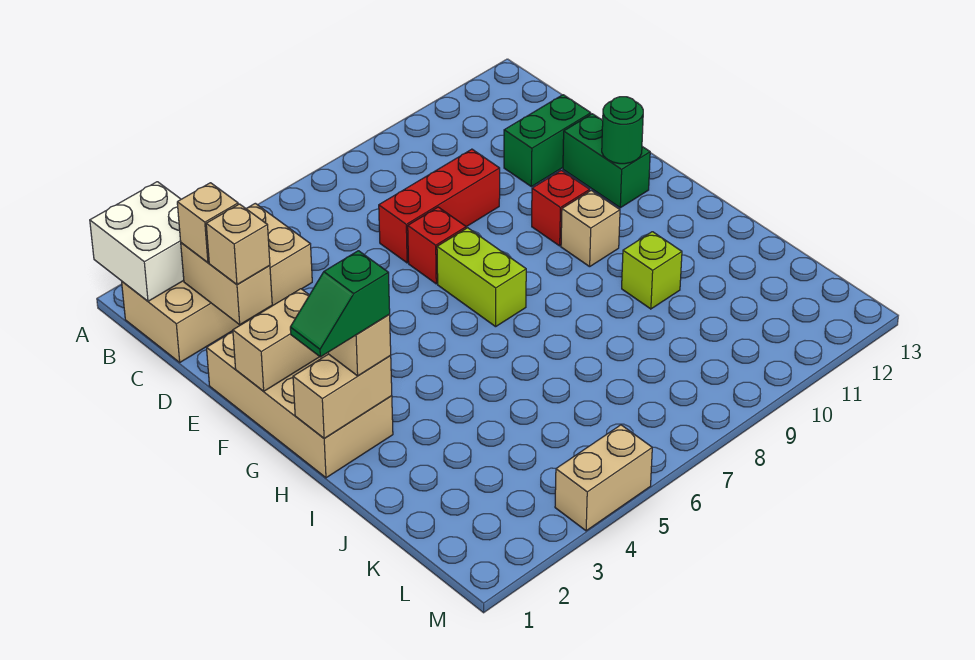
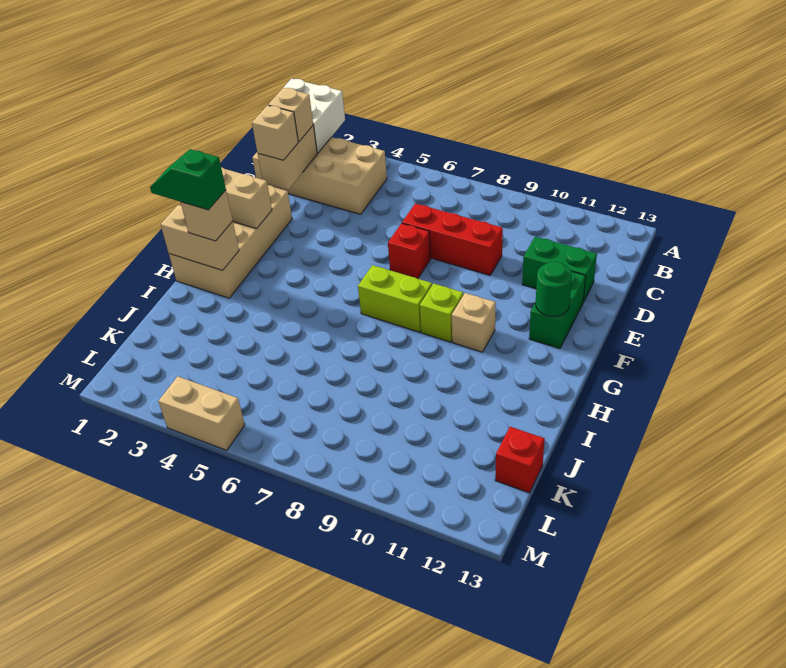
lime 1x2 brick [437,228,526,327] -> lime 1x2 brick turned to [358,265,432,332]
red 1x1 brick [532,170,590,246] -> red 1x1 brick moved to [495,427,545,493]
lime 1x1 brick [622,232,682,309] -> lime 1x1 brick moved to [420,283,463,342]

